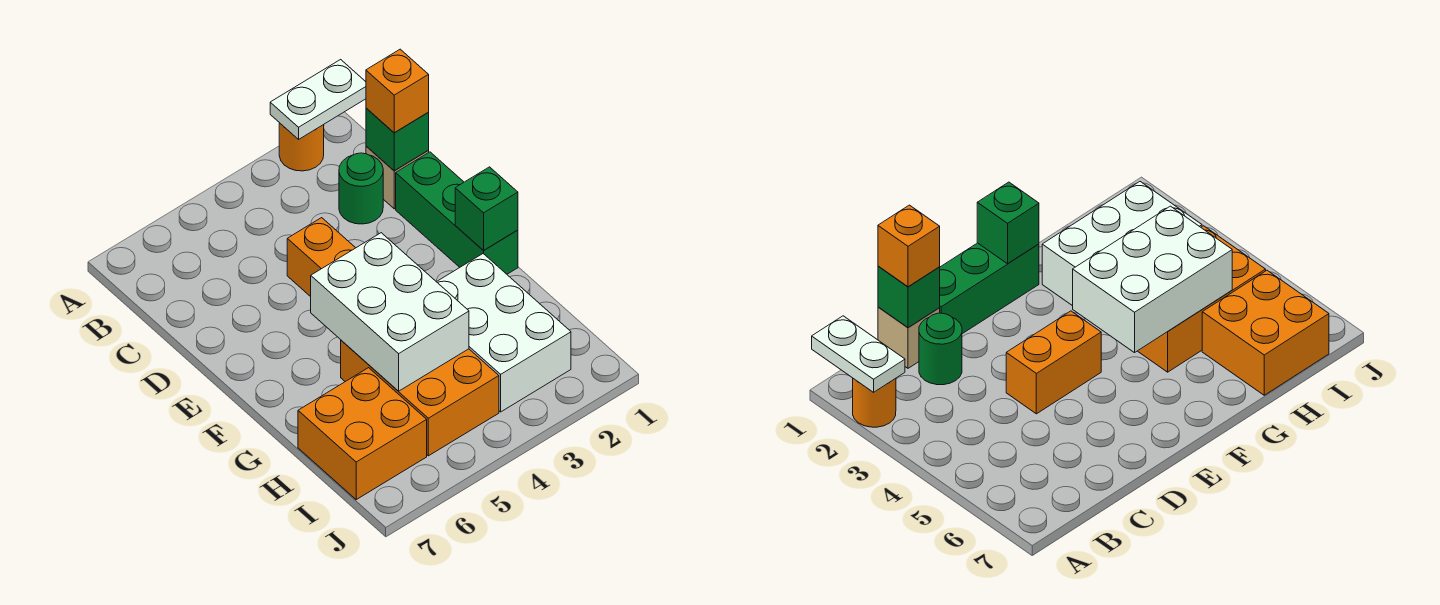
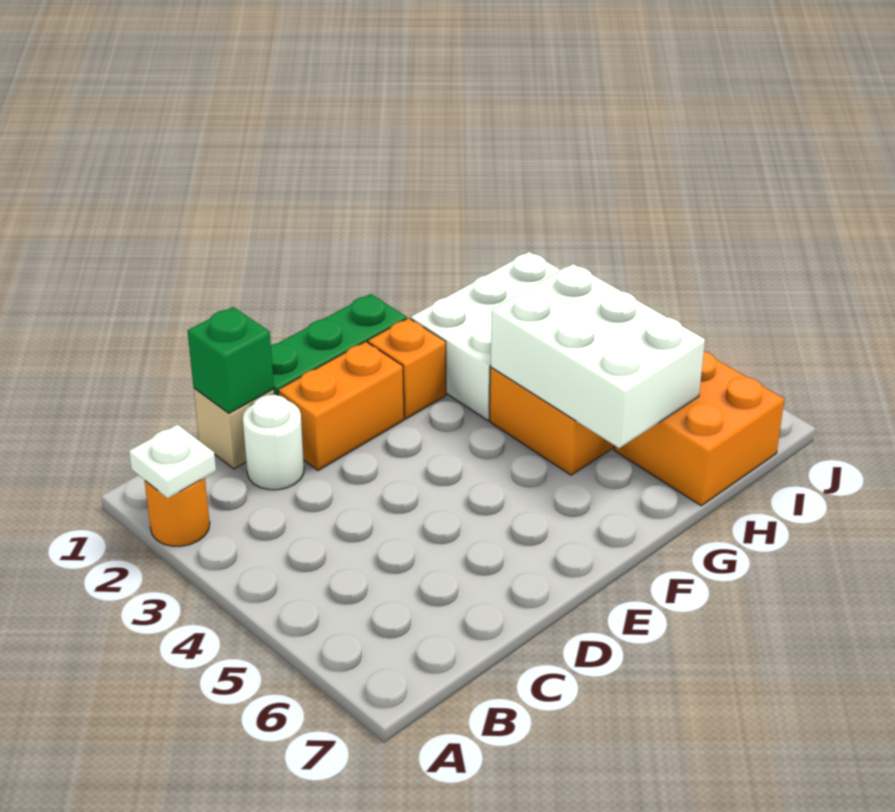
white 1x2 plate [270,60,366,139] -> white 1x1 plate [129,425,216,498]
orange 1x1 brick [366,49,429,133] -> orange 1x1 brick moved to [368,318,446,419]
green 1x1 round brick [339,153,383,224] -> white 1x1 round brick [243,395,304,490]
orange 1x2 brick [287,218,355,297] -> orange 1x2 brick moved to [278,342,404,470]
green 1x1 brick [455,167,518,250] -> none
white 2x3 brick [311,233,469,391] -> white 2x3 brick turned to [490,264,705,448]

